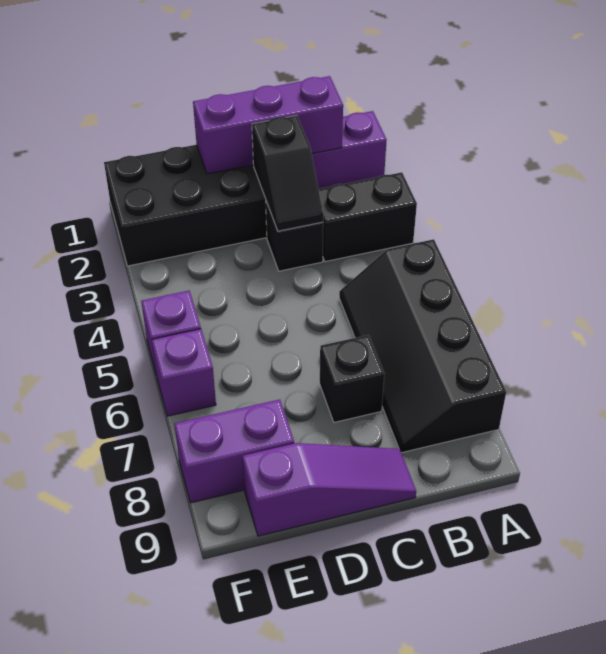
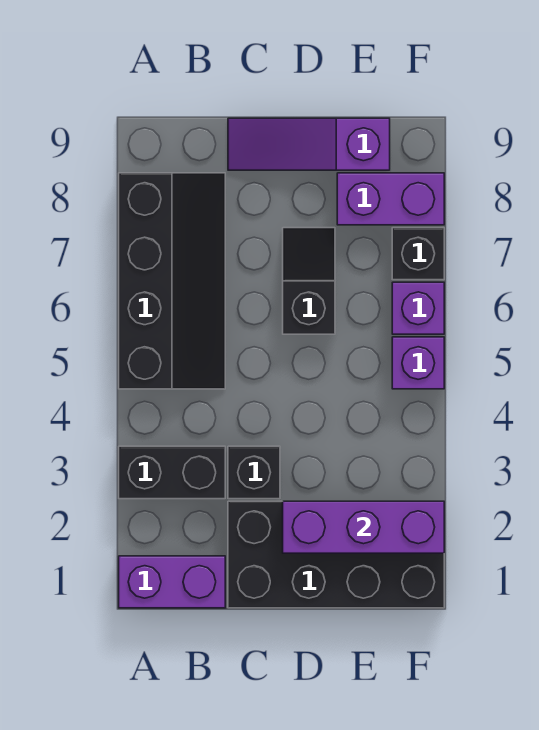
purple 1x3 brick [193,76,343,174] -> purple 1x3 brick moved to [283,501,444,553]
black 1x2 slope [252,115,323,231] -> black 1x2 slope moved to [283,228,335,334]
black 1x1 brick [320,335,384,422] -> black 1x1 brick moved to [392,228,444,280]

